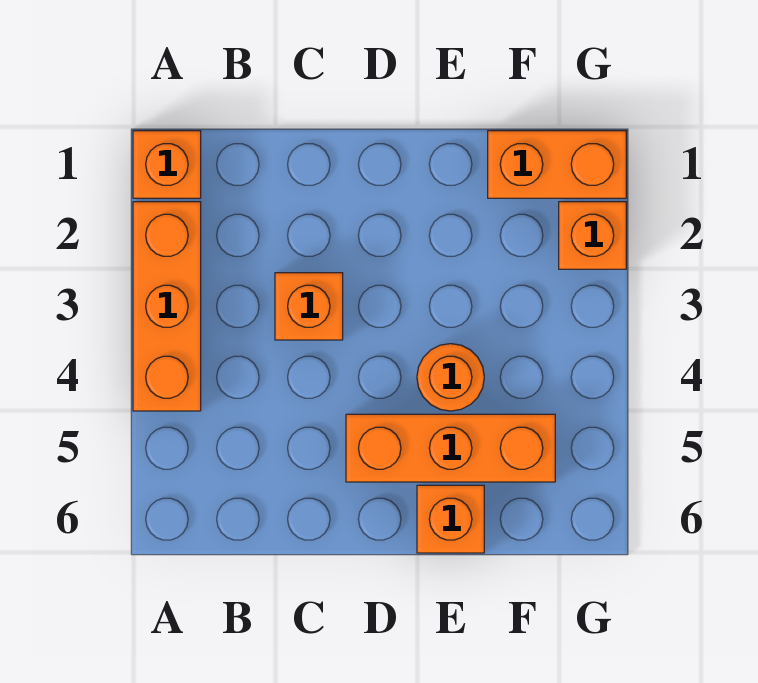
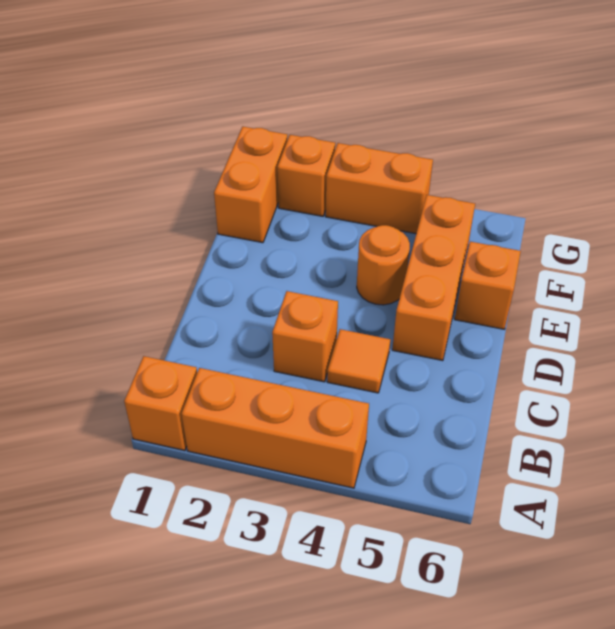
none -> orange 1x1 tile [327,329,390,393]
none -> orange 1x2 brick [326,143,433,234]

